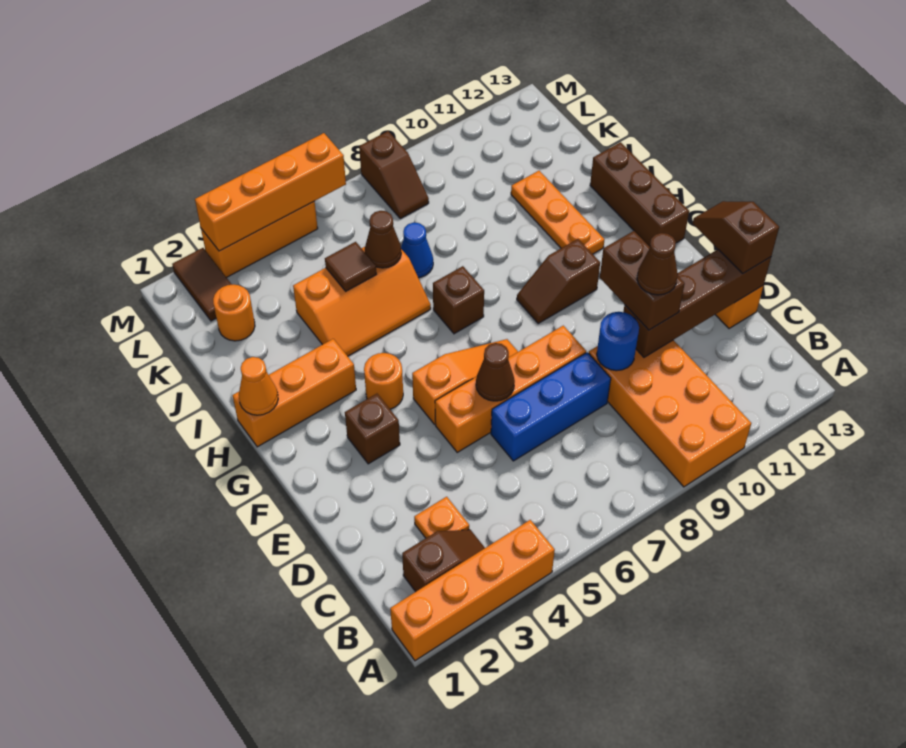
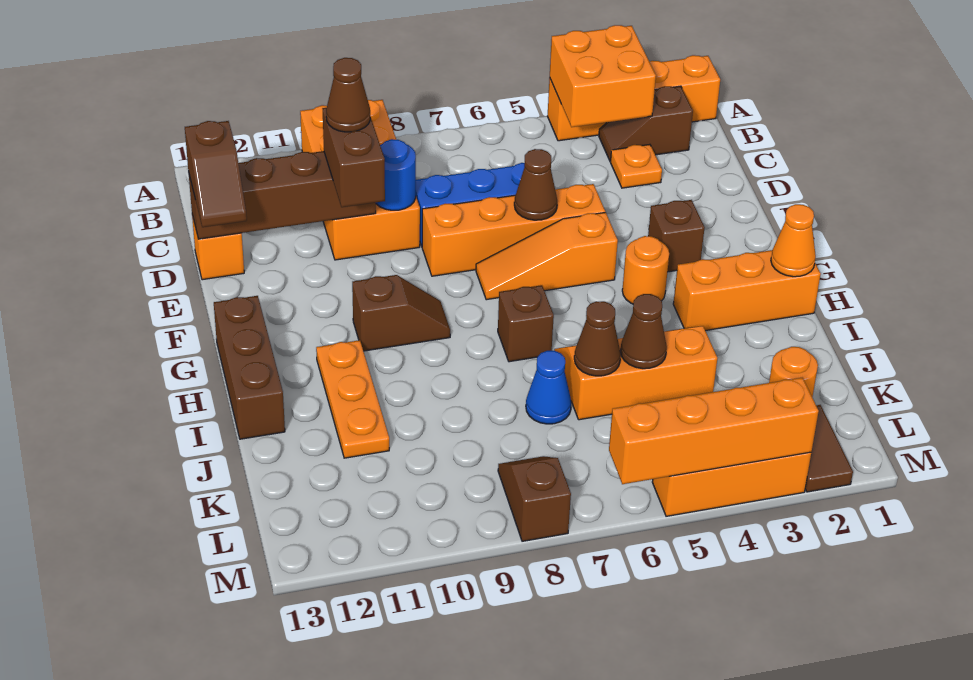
none -> orange 2x2 brick [550,25,656,127]
brown 1x1 tile [325,242,376,291] -> brown 1x1 cone [621,294,667,369]

